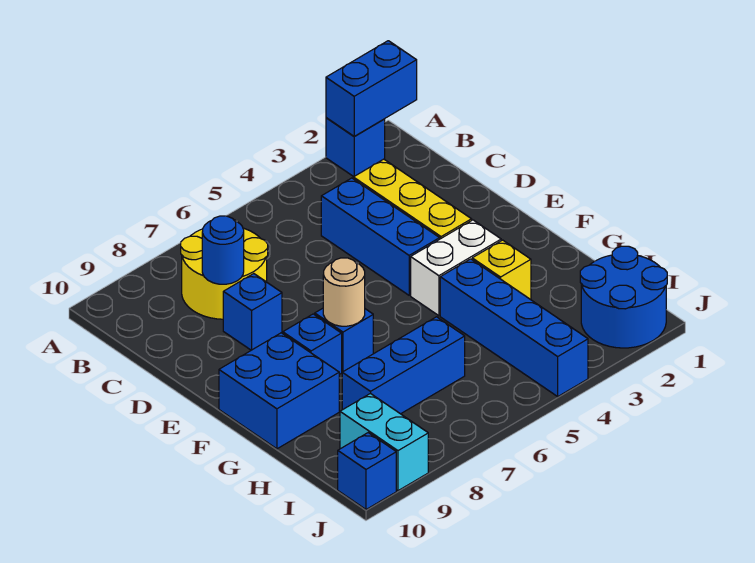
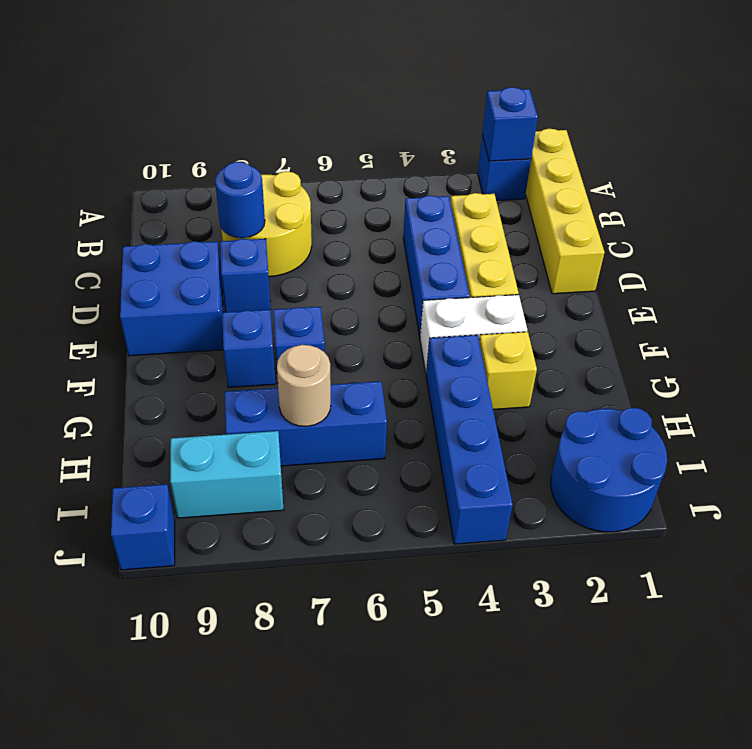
none -> yellow 1x4 brick [526,129,604,294]
blue 1x2 brick [326,41,417,136] -> blue 1x1 brick [482,87,538,161]
tan 1x1 round brick [323,258,365,326] -> tan 1x1 round brick moved to [277,345,331,427]
blue 2x2 brick [219,333,339,449] -> blue 2x2 brick moved to [120,241,223,356]
cyan 1x2 brick [340,393,428,491] -> cyan 1x2 brick turned to [170,431,284,518]

